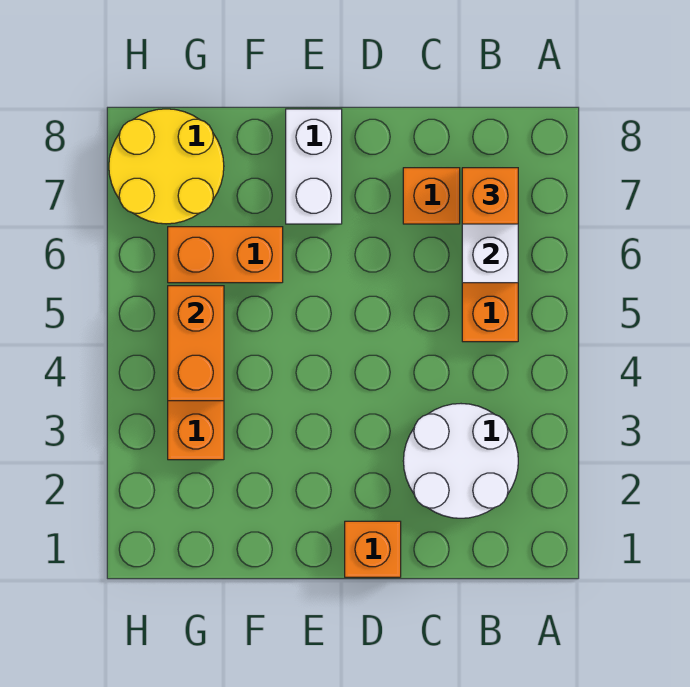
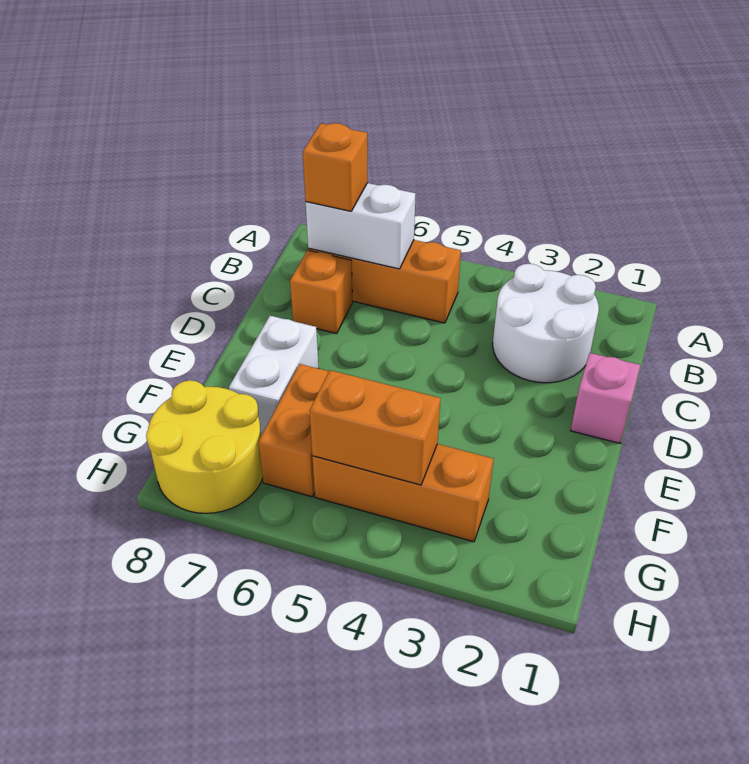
orange 1x1 brick [345,521,401,577] -> pink 1x1 brick [571,353,640,443]
white 1x2 brick [286,109,342,224] -> white 1x2 brick turned to [229,316,319,436]

